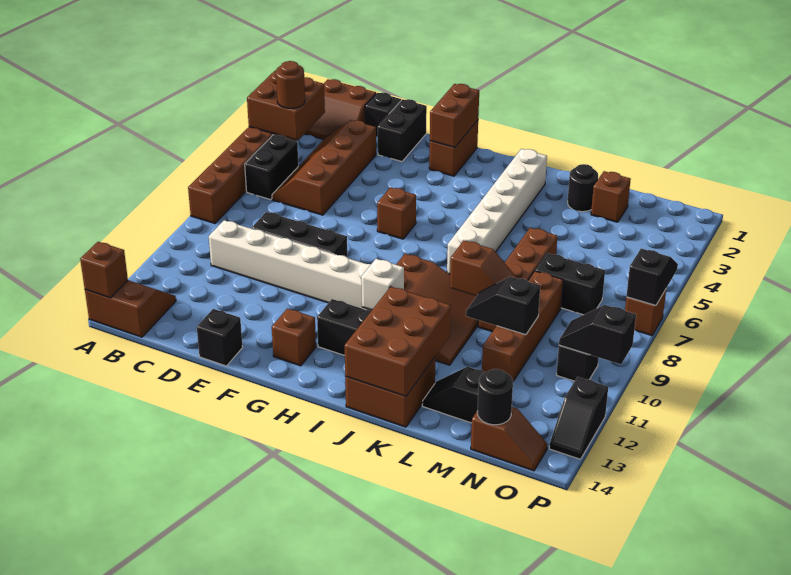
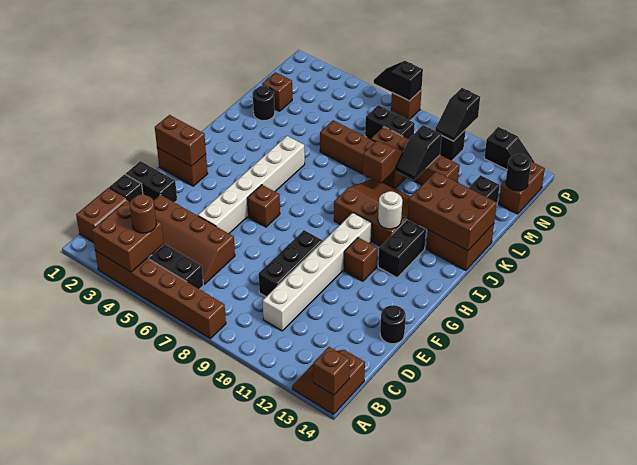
black 1x1 brick [197,309,243,366] -> black 1x1 round brick [380,305,406,344]
brown 1x1 brick [272,309,316,366] -> brown 1x1 brick moved to [344,237,377,281]
white 1x1 brick [361,259,404,310] -> white 1x1 round brick [378,191,402,229]
white 1x6 brick [447,149,547,274] -> white 1x6 brick turned to [198,136,305,233]
black 1x2 brick [535,253,605,315] -> black 1x2 brick turned to [365,105,415,139]
brown 1x2 slope [471,407,547,471] -> brown 1x2 brick [499,162,545,214]

